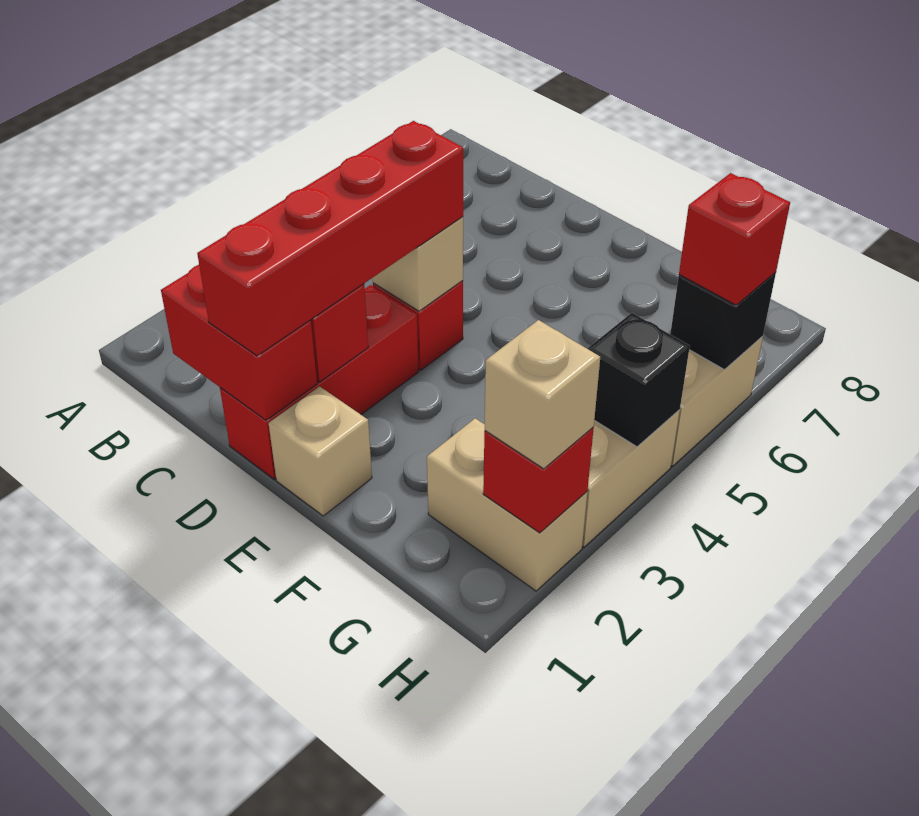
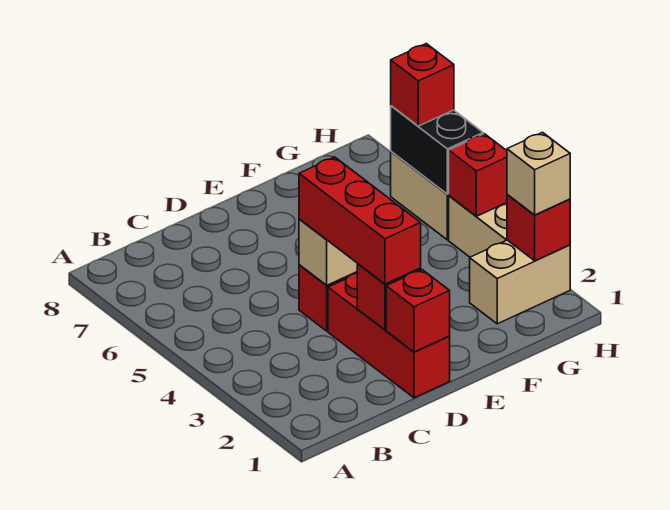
red 1x2 brick [161,265,317,420] -> red 1x1 brick [386,270,450,352]
red 1x4 brick [197,121,463,356] -> red 1x3 brick [299,157,421,284]
tan 1x1 brick [269,386,372,516] -> none
black 1x1 brick [587,313,690,447] -> red 1x1 brick [449,134,507,216]
black 1x1 brick [670,272,776,370] -> black 1x2 brick [391,106,483,194]

